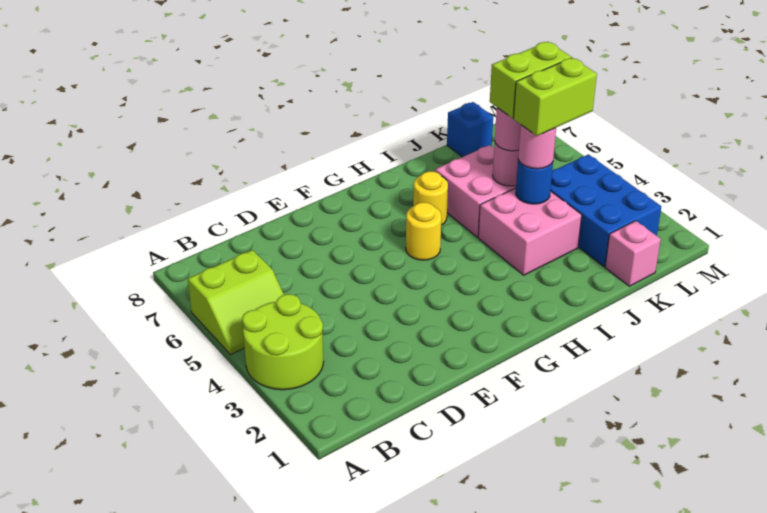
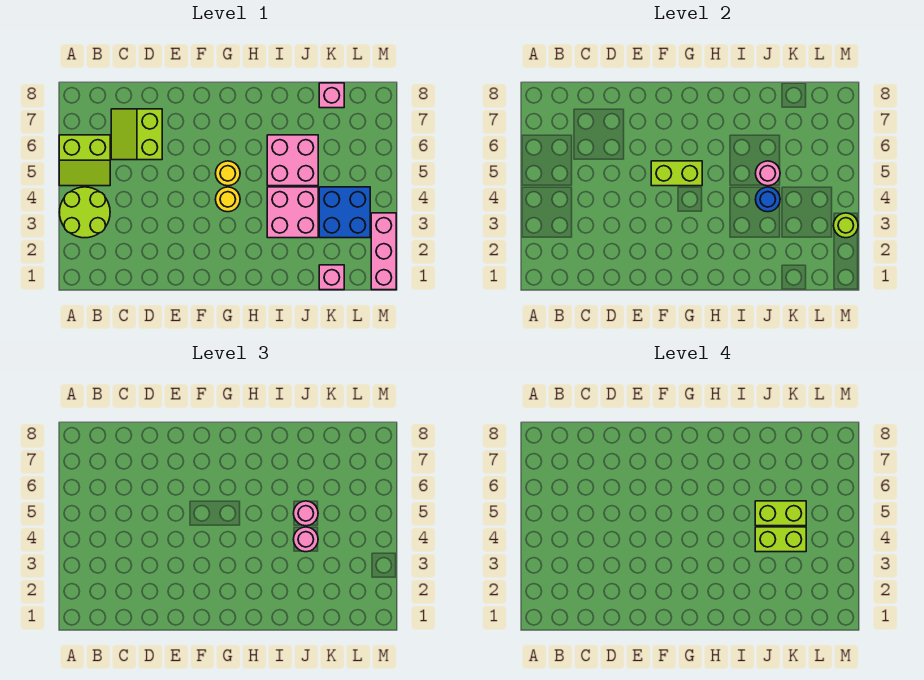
none -> lime 2x2 slope [111,109,162,160]
none -> lime 1x2 brick [651,161,702,186]
yellow 1x1 round brick [413,171,448,225] -> yellow 1x1 round brick moved to [216,187,240,212]
blue 2x3 brick [550,154,661,267] -> blue 2x2 brick [319,187,370,238]
blue 1x1 brick [447,102,493,157] -> pink 1x1 brick [319,83,344,108]
none -> pink 1x3 brick [371,213,396,290]
none -> lime 1x1 round brick [834,213,858,238]

